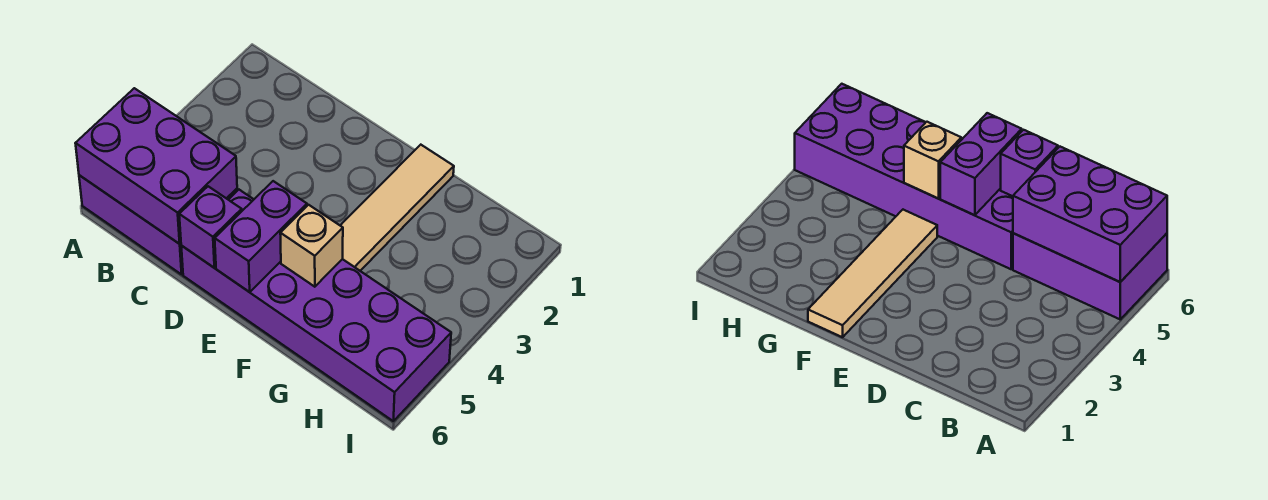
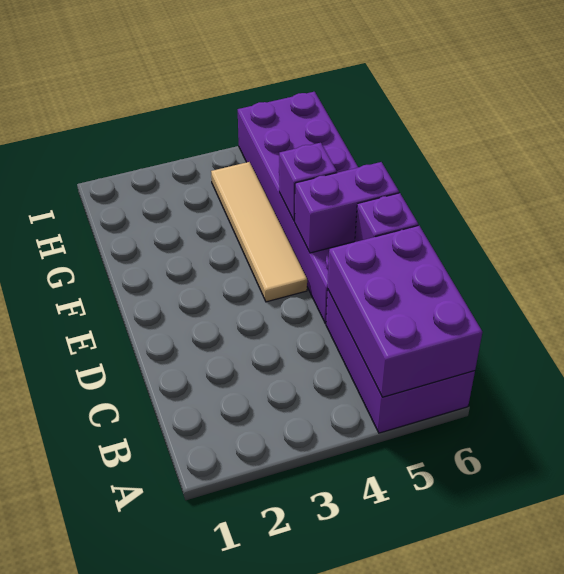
tan 1x4 tile [340,145,454,271] -> tan 1x4 tile turned to [211,162,307,302]
tan 1x1 brick [280,205,343,287] -> purple 1x1 brick [279,143,337,221]

